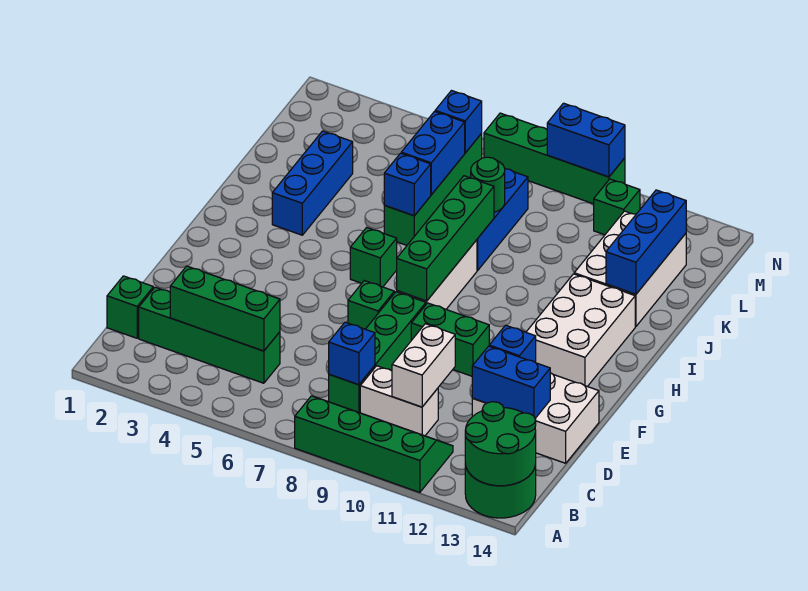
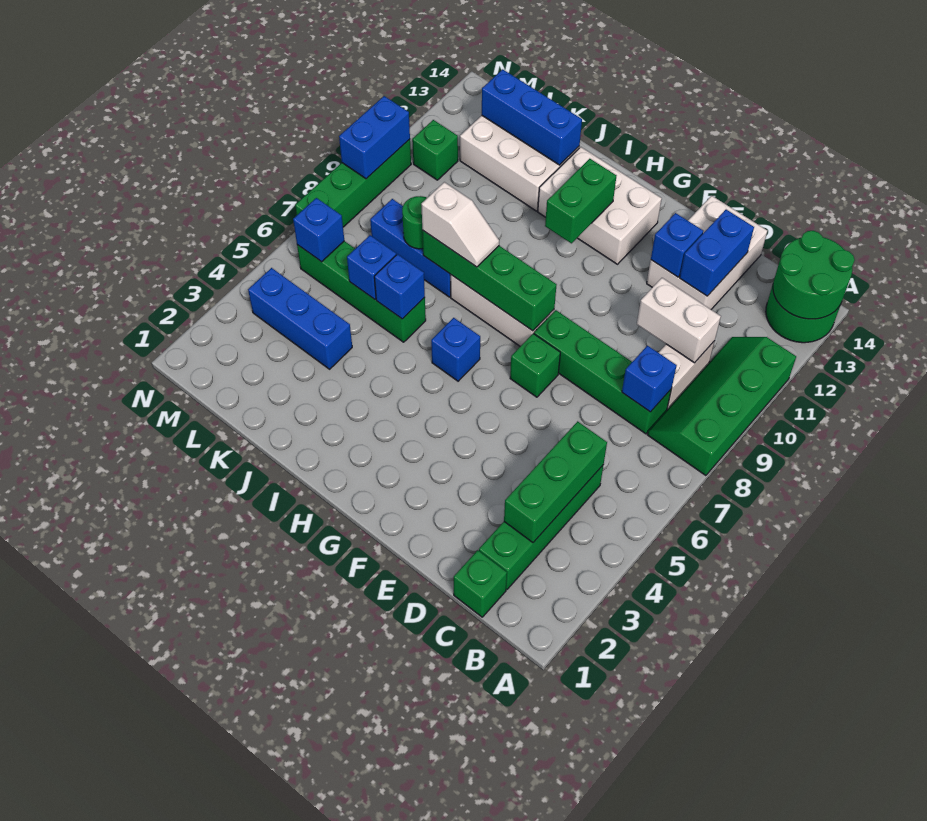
green 1x2 brick [411,303,489,376] -> green 1x2 brick moved to [545,159,617,243]
green 1x1 brick [350,228,397,287] -> blue 1x1 brick [431,318,480,381]
blue 1x3 brick [272,131,353,235] -> blue 1x3 brick moved to [248,268,352,369]
none -> white 1x2 slope [421,182,499,267]
blue 1x2 brick [401,111,465,195] -> blue 1x1 brick [347,235,396,299]

